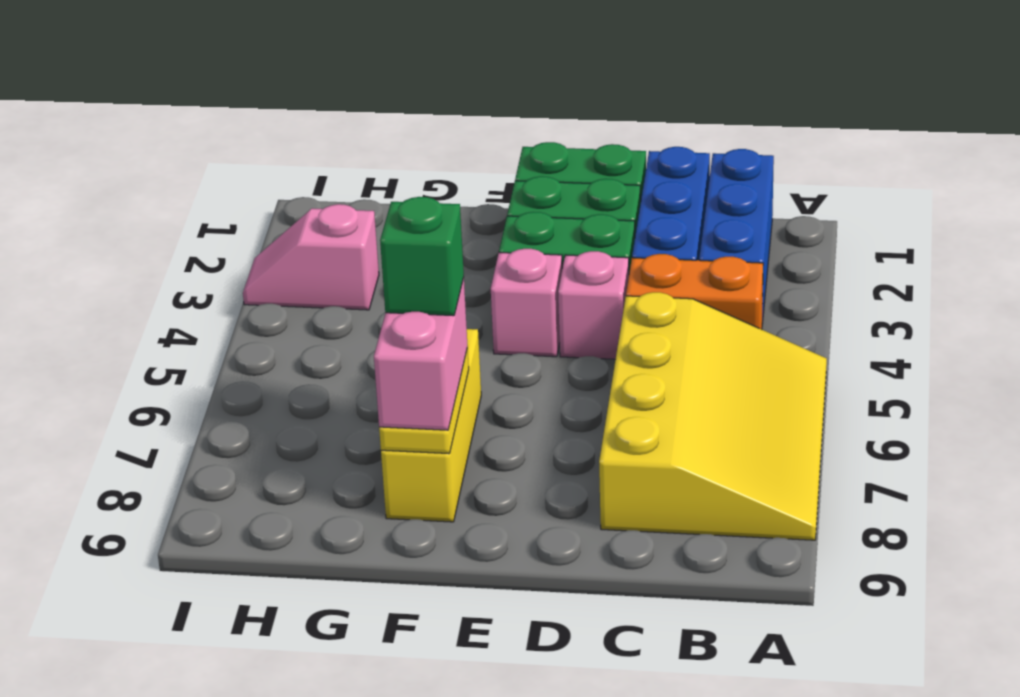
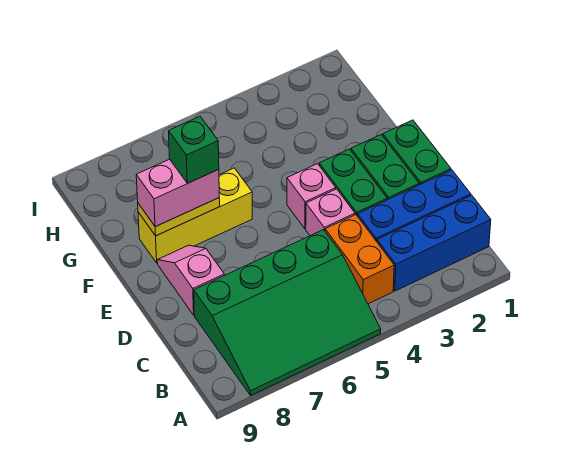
yellow 3x4 slope [599,292,827,540] -> green 3x4 slope [194,230,381,395]
pink 1x2 slope [243,204,379,310] -> pink 1x2 slope moved to [157,245,224,315]

